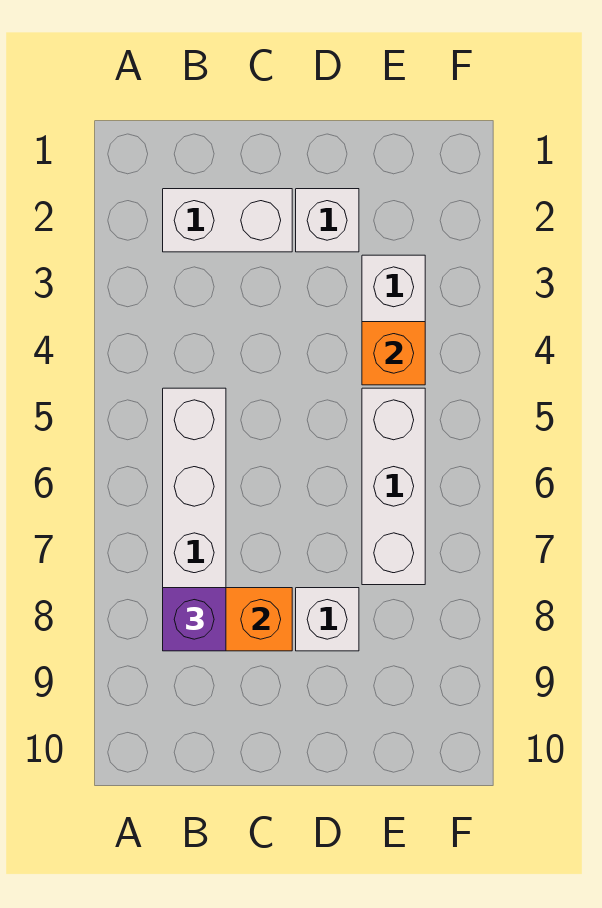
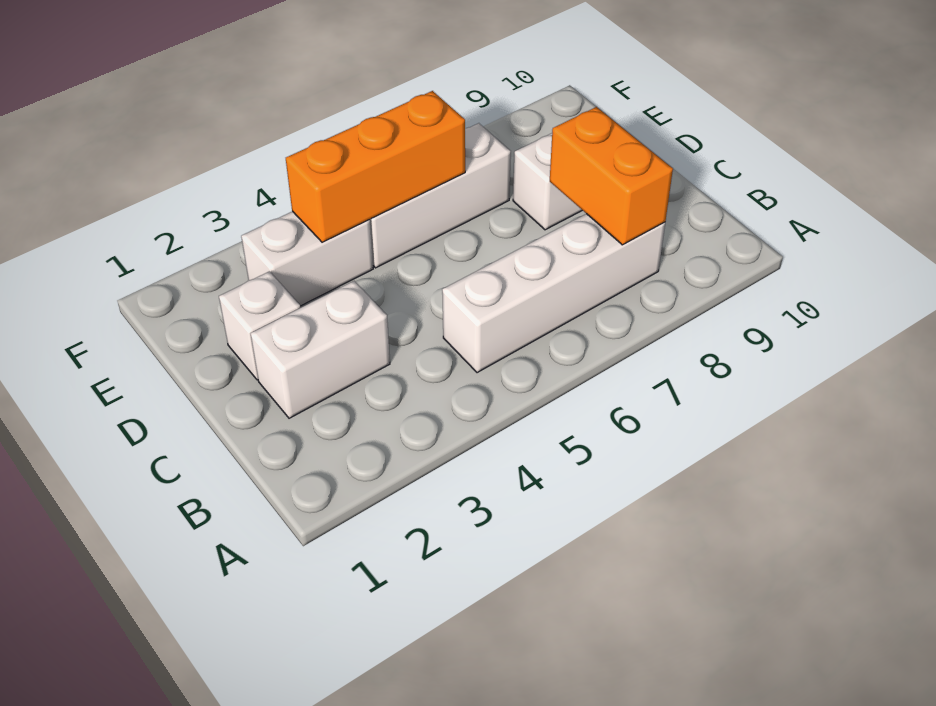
white 1x2 brick [163,189,292,252] -> white 1x2 brick turned to [251,281,390,418]
purple 1x1 brick [163,588,226,651] -> none
orange 1x1 brick [362,322,425,385] -> orange 1x3 brick [286,91,465,242]

